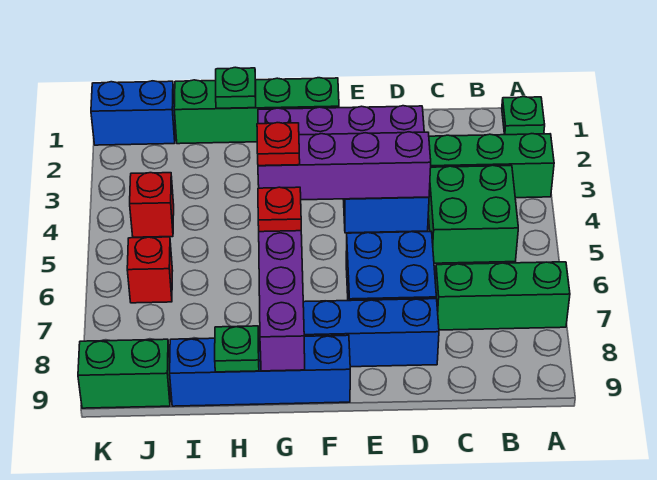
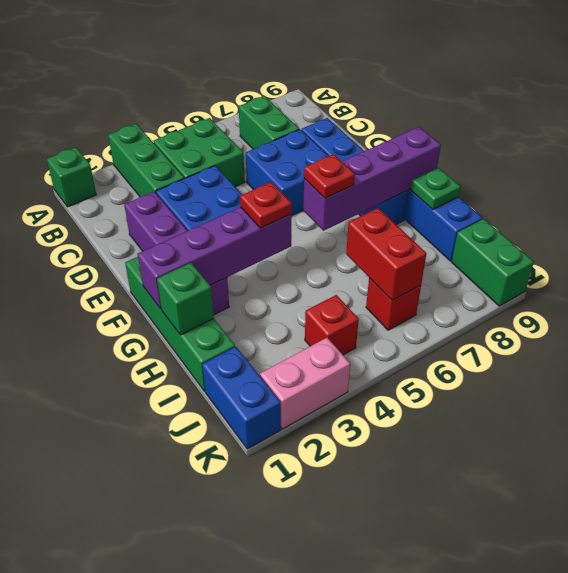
green 1x1 plate [502,97,545,135] -> green 1x1 brick [47,147,96,207]
green 1x3 brick [435,262,570,330] -> green 1x2 brick [239,96,299,149]
purple 1x4 brick [258,132,431,200] -> purple 1x4 brick turned to [138,207,292,309]
green 1x1 plate [216,67,256,108] -> green 1x1 brick [157,263,214,335]
none -> red 1x2 brick [346,208,426,300]
none -> pink 1x2 brick [260,338,350,429]

